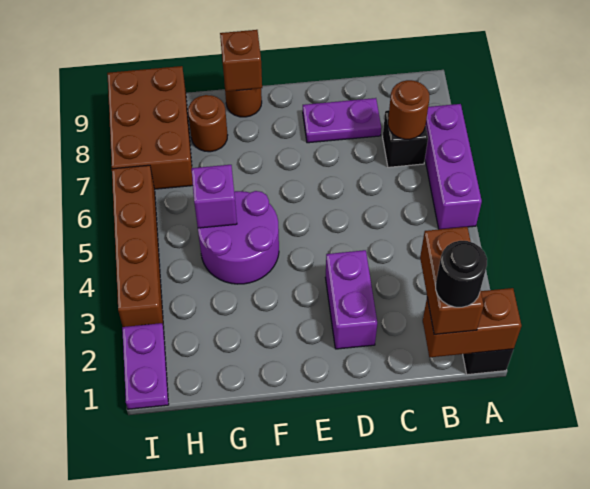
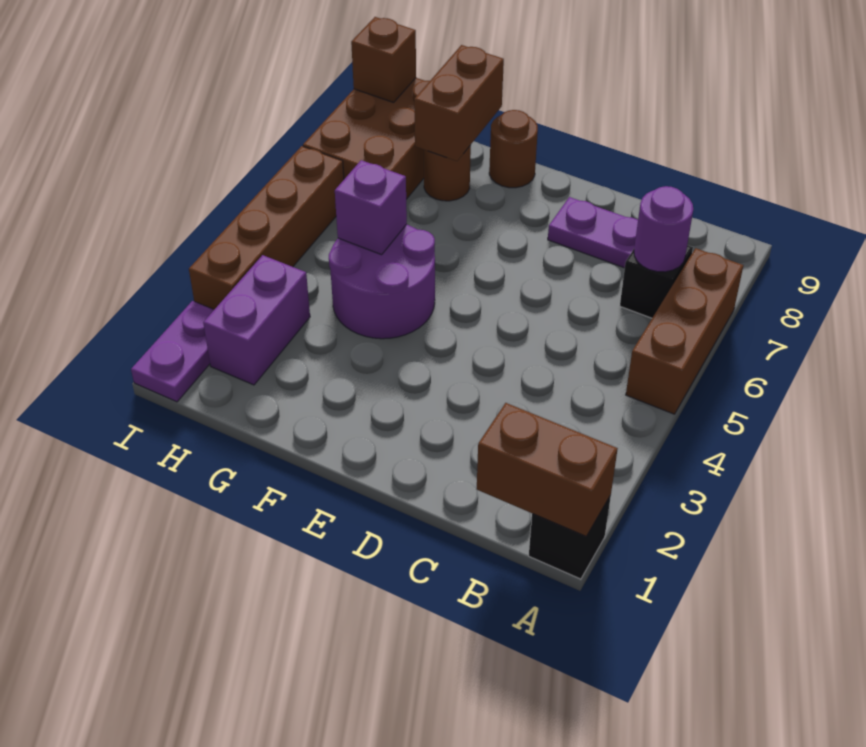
purple 1x3 brick [425,104,482,229] -> brown 1x3 brick [626,248,743,414]
brown 1x2 brick [420,227,484,334] -> brown 1x2 brick moved to [414,45,504,161]
black 1x1 round brick [436,241,487,307] -> none
brown 1x1 round brick [388,80,429,139] -> purple 1x1 round brick [634,186,693,272]
purple 1x2 brick [325,250,377,349] -> purple 1x2 brick moved to [203,255,310,385]
brown 1x1 brick [220,30,262,91] -> brown 1x1 brick moved to [351,17,416,102]

